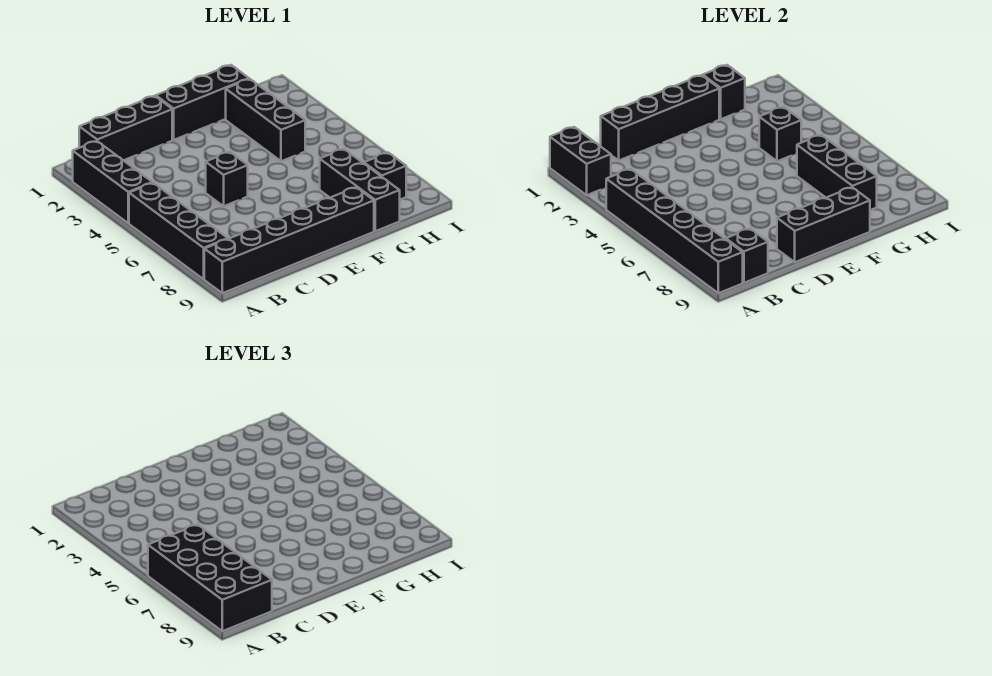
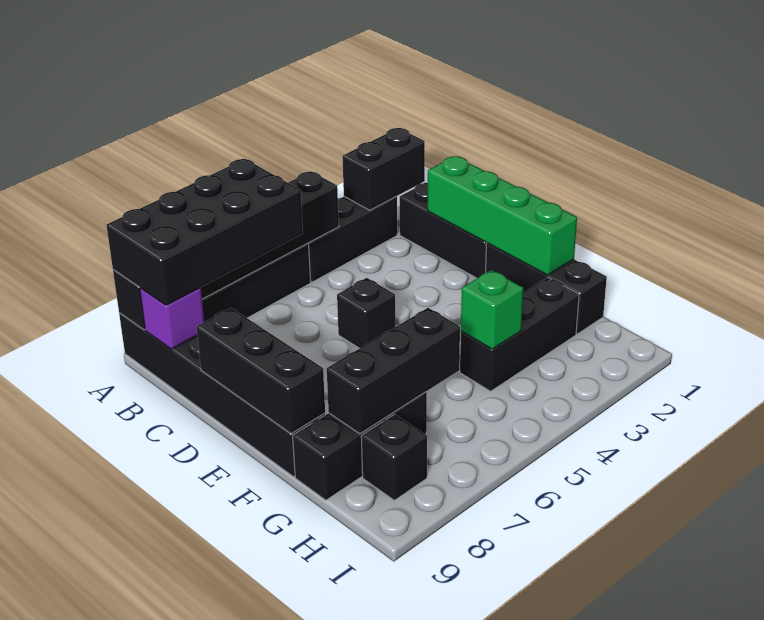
black 1x1 brick [726,229,768,283] -> purple 1x1 brick [140,288,204,349]
black 1x4 brick [601,75,719,160] -> green 1x4 brick [428,156,577,275]
black 1x1 brick [703,65,745,119] -> none
black 1x1 brick [759,107,801,161] -> green 1x1 brick [461,270,523,349]

